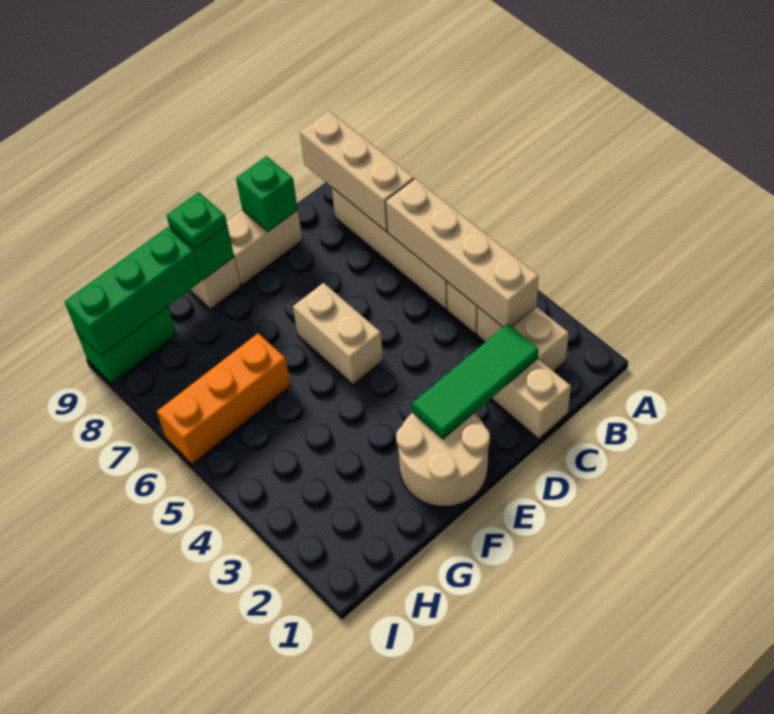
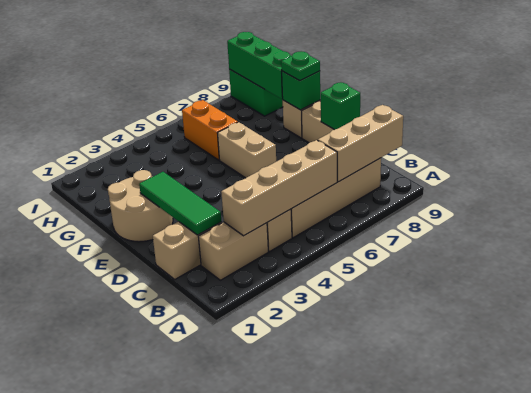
tan 1x2 brick [293,283,383,385] -> tan 1x2 brick turned to [218,122,276,178]
orange 1x3 brick [157,333,291,464] -> orange 1x2 brick [182,100,238,160]

